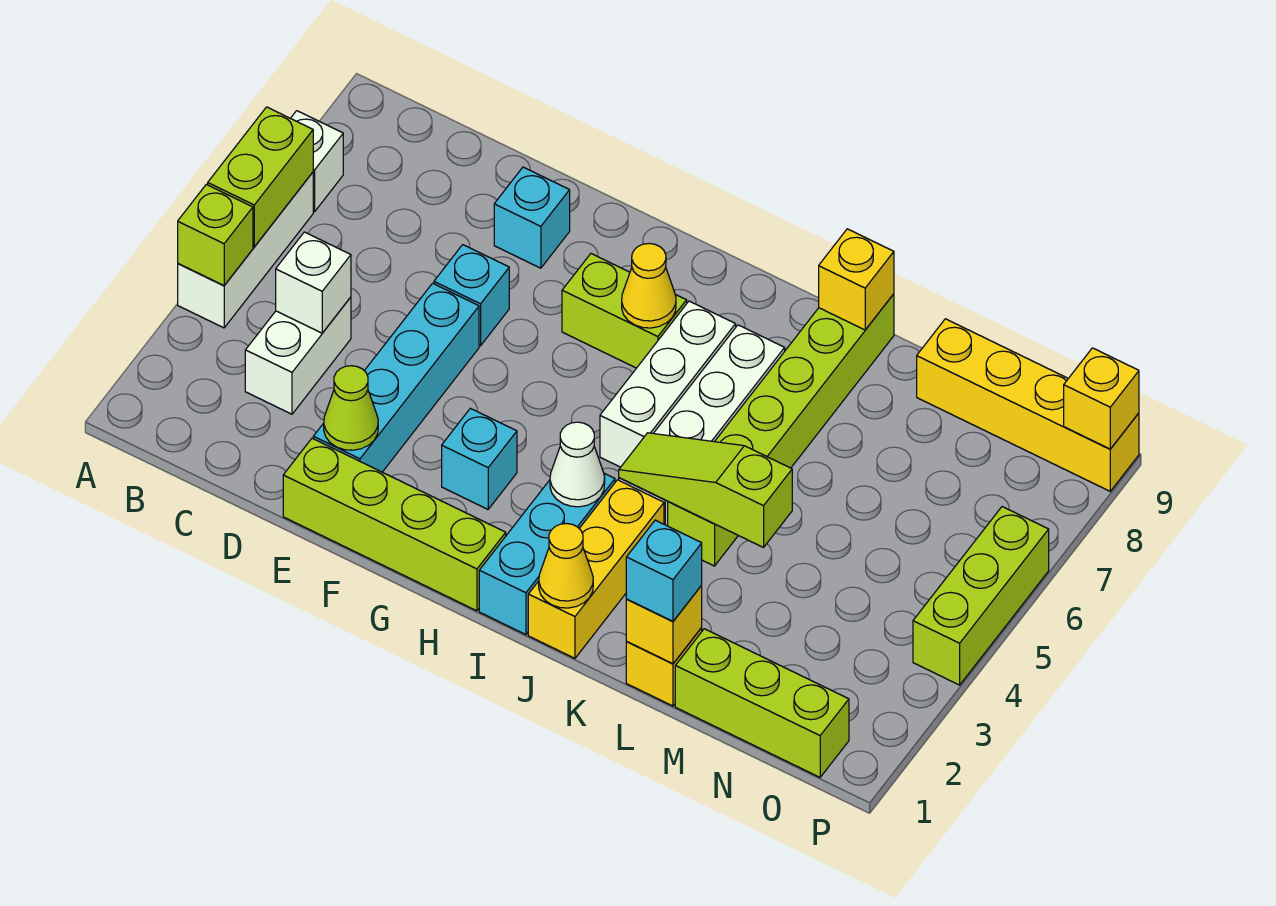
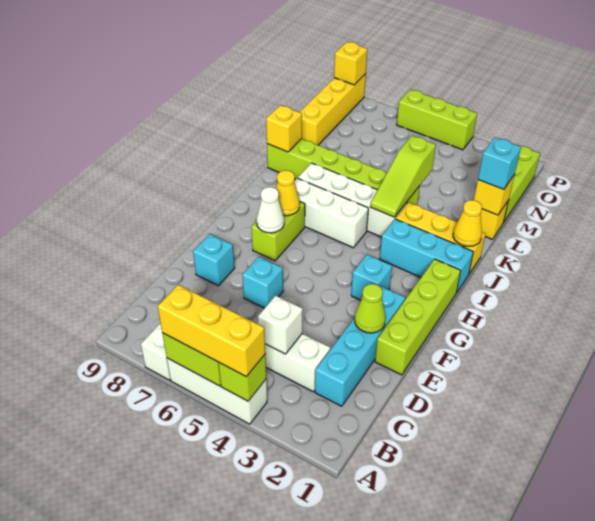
none -> yellow 1x3 brick [158,285,265,377]
cyan 1x4 brick [313,283,479,472] -> cyan 1x4 brick turned to [315,285,405,406]
white 1x1 cone [550,422,605,507] -> white 1x1 cone moved to [257,187,284,233]

